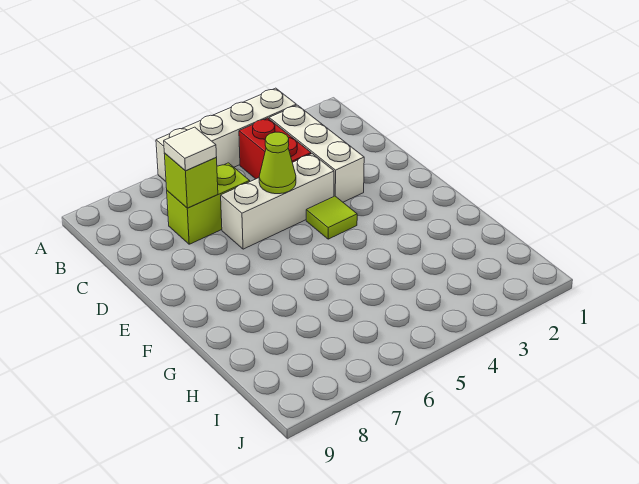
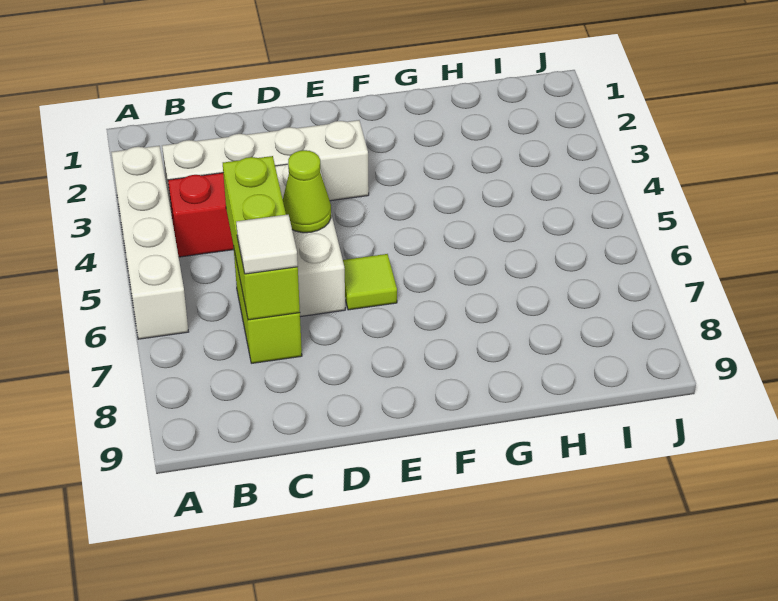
white 1x3 brick [269,105,364,202] -> white 1x4 brick [162,120,369,215]
lime 1x1 brick [164,153,218,208] -> lime 1x3 brick [223,156,300,320]
lime 1x1 tile [306,196,357,239] -> lime 1x1 tile moved to [343,254,397,310]

